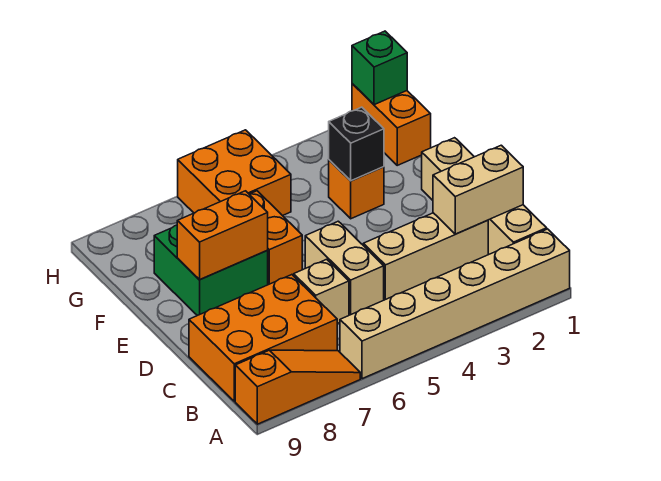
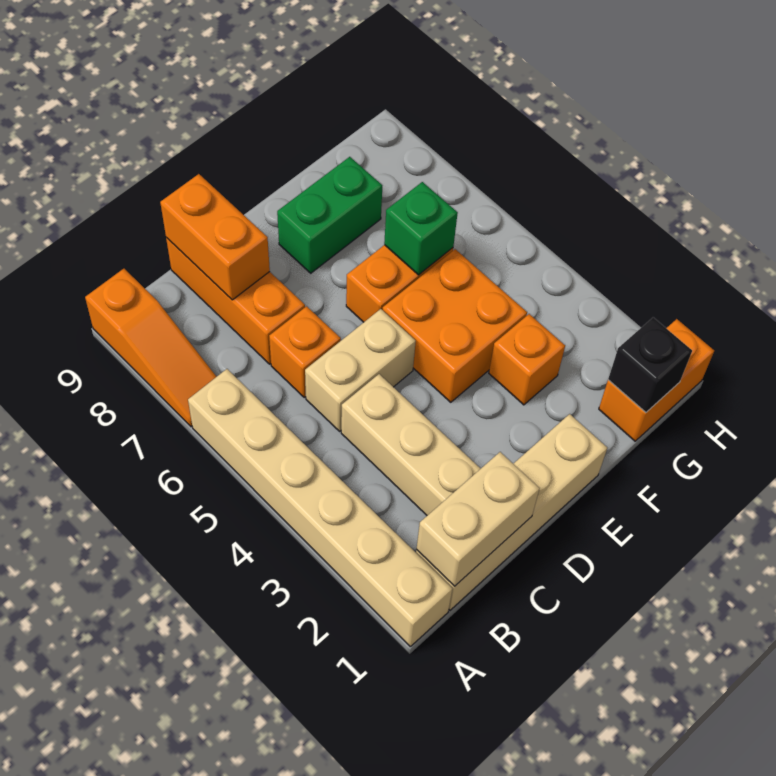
orange 2x3 brick [189,275,337,401] -> orange 1x3 brick [166,238,305,364]
tan 1x2 brick [433,145,523,234] -> tan 1x2 brick turned to [416,452,540,586]
tan 1x1 brick [294,259,349,324] -> orange 1x1 brick [269,306,341,397]
green 2x2 brick [154,225,268,316] -> green 1x2 brick [277,157,382,273]
orange 1x2 brick [177,191,268,280] -> orange 1x2 brick moved to [160,174,270,300]
black 1x1 brick [329,107,384,181] -> black 1x1 brick moved to [608,317,692,412]
orange 2x2 brick [178,130,291,216] -> orange 2x2 brick moved to [383,249,527,402]
green 1x1 brick [352,31,407,105] -> green 1x1 brick moved to [384,182,458,275]

